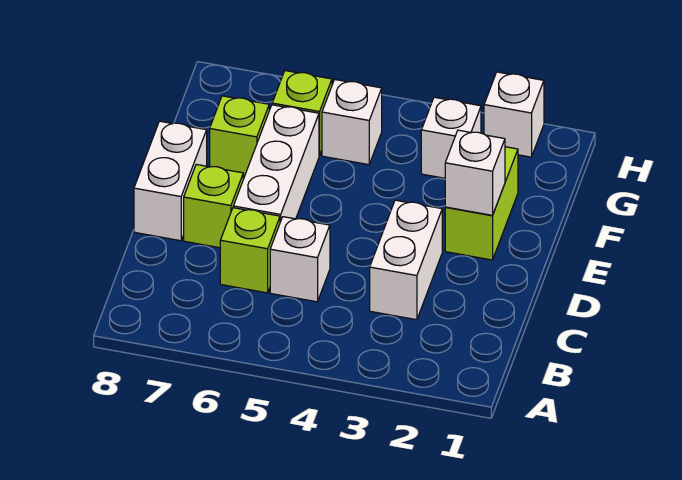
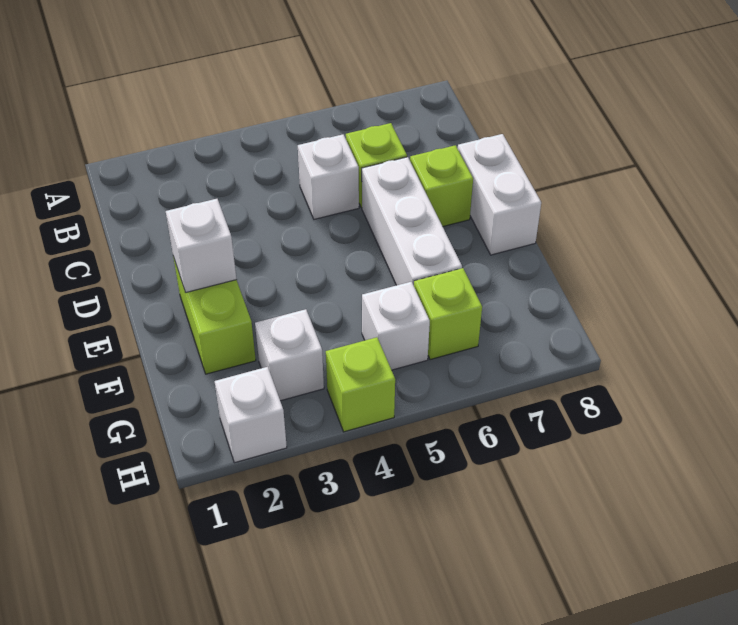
white 1x2 brick [370,200,442,320] -> none
lime 1x1 brick [210,96,269,179] -> lime 1x1 brick moved to [326,337,395,432]

